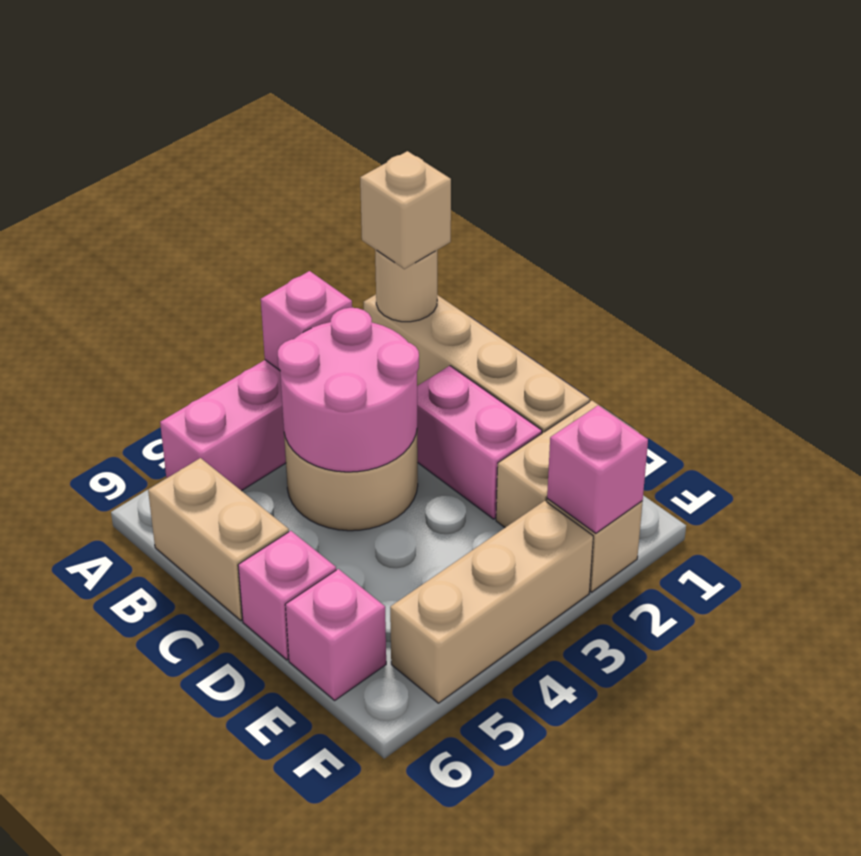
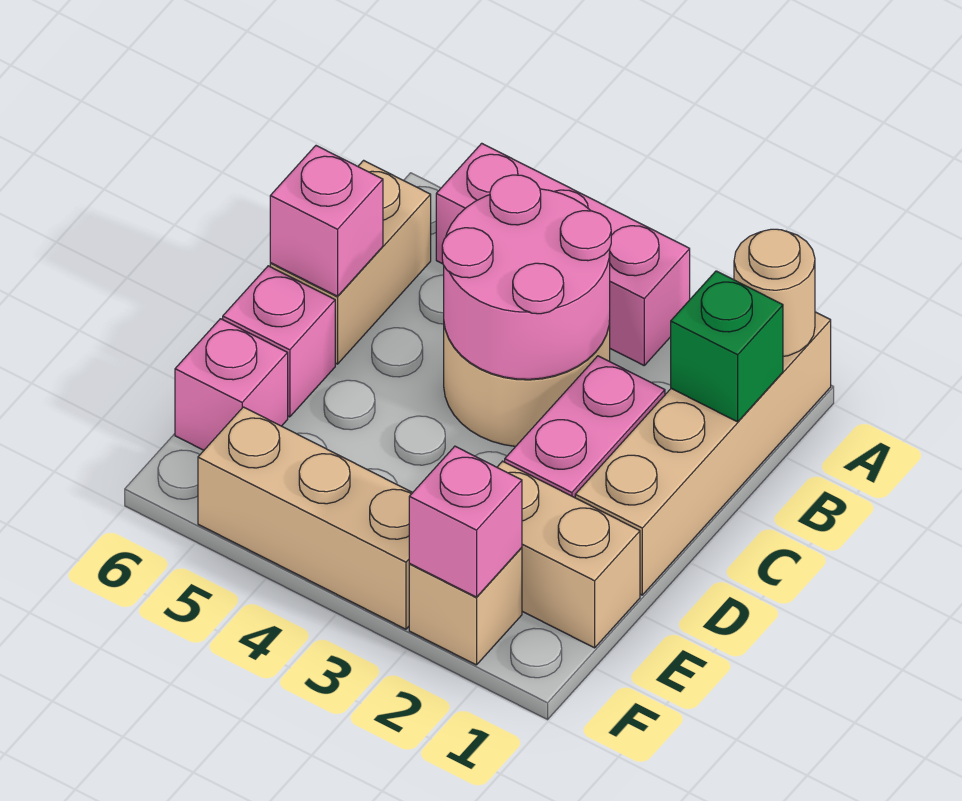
tan 1x1 brick [360,151,451,269] -> none
pink 1x1 brick [261,271,352,370] -> pink 1x1 brick moved to [270,146,383,296]
none -> green 1x1 brick [671,271,783,422]

